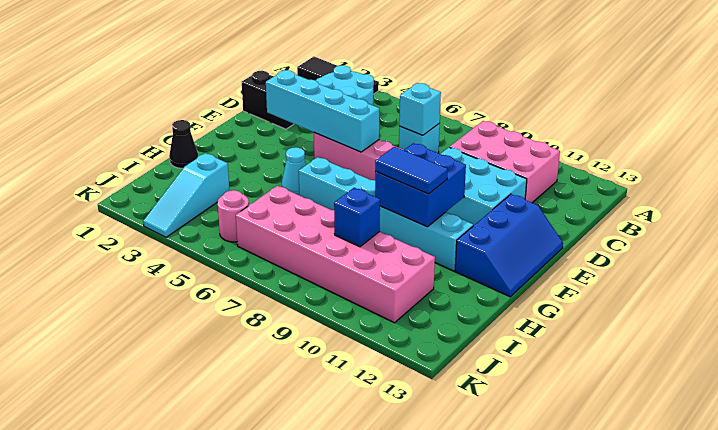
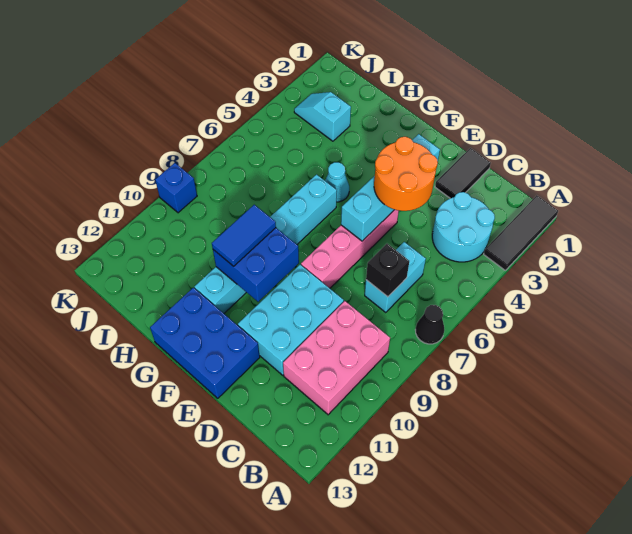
cyan 1x1 brick [399,123,440,153] -> cyan 1x2 brick [365,242,426,312]
cyan 1x1 brick [399,83,441,135] -> black 1x1 brick [366,244,409,297]
black 1x2 brick [242,71,293,129] -> black 1x2 tile [435,148,491,198]
none -> orange 2x2 round brick [374,137,438,211]
blue 2x3 slope [455,194,563,297] -> blue 2x3 brick [150,288,260,398]
black 1x1 cone [169,120,198,168] -> black 1x1 cone moved to [415,305,444,344]
cyan 1x3 slope [143,153,229,237] -> cyan 1x2 slope [294,92,351,141]
pink 2x6 brick [236,186,435,323] -> none
blue 1x1 brick [334,188,380,247] -> blue 1x1 brick moved to [155,163,197,213]
pink 1x1 round brick [218,190,249,242] -> none

